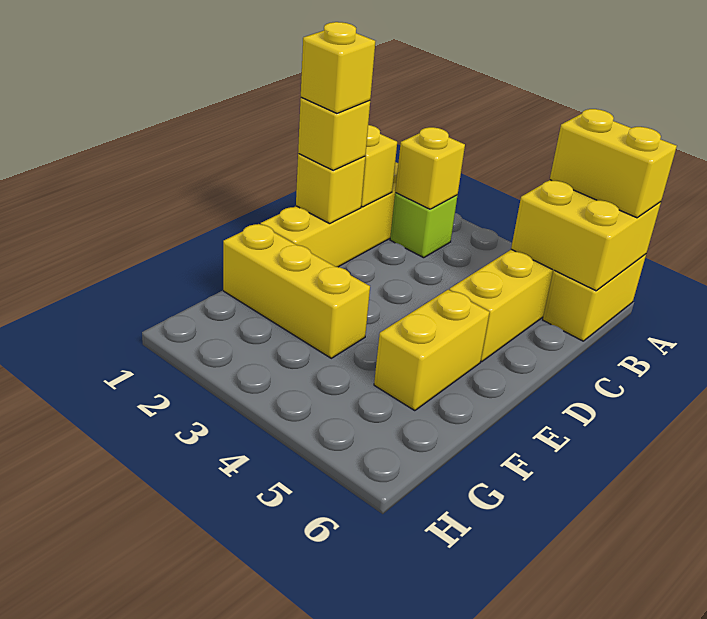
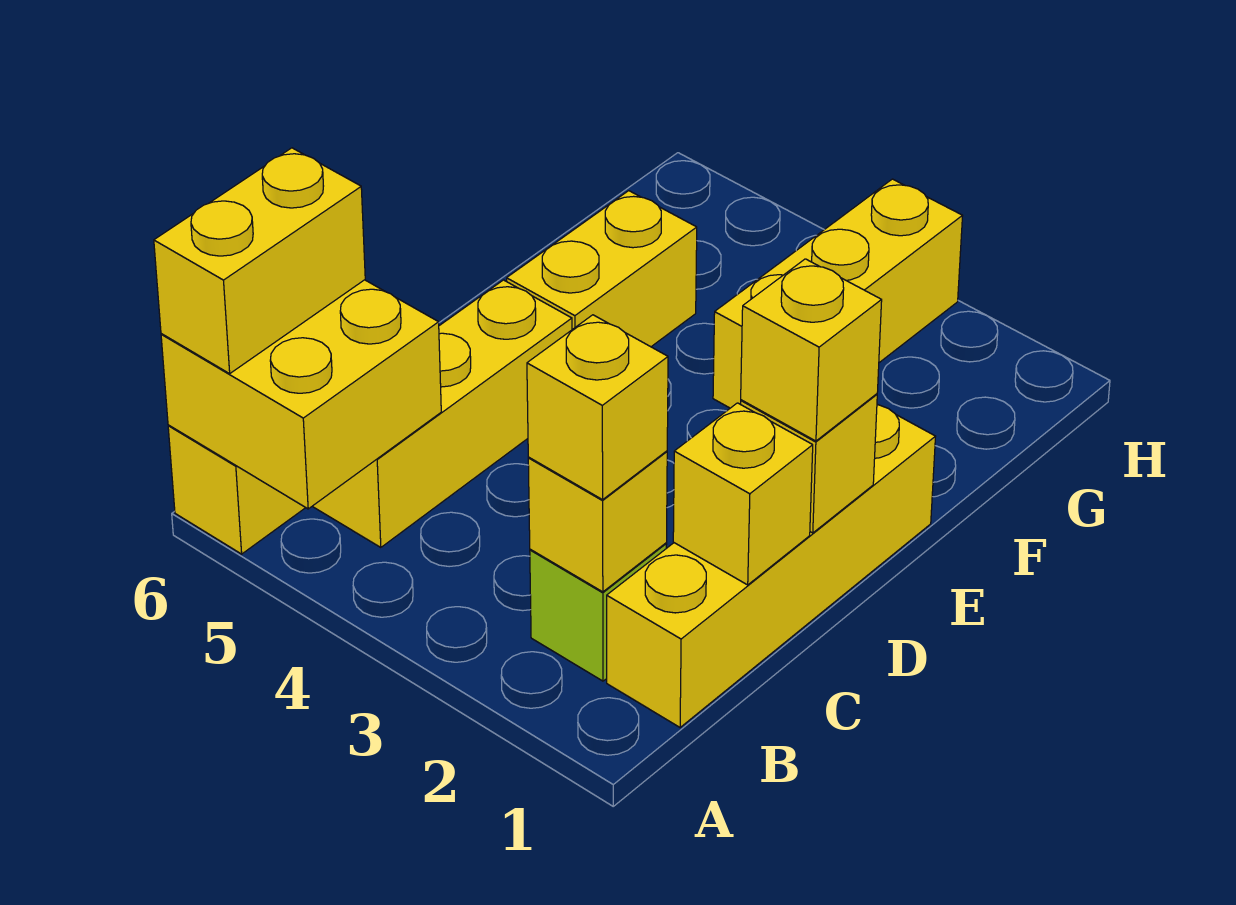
yellow 1x2 brick [550,109,677,218] -> yellow 1x2 brick turned to [154,148,365,374]
yellow 1x1 brick [301,22,375,113] -> yellow 1x1 brick moved to [527,315,668,500]
yellow 1x3 brick [223,224,370,358] -> yellow 1x3 brick turned to [713,179,962,408]

